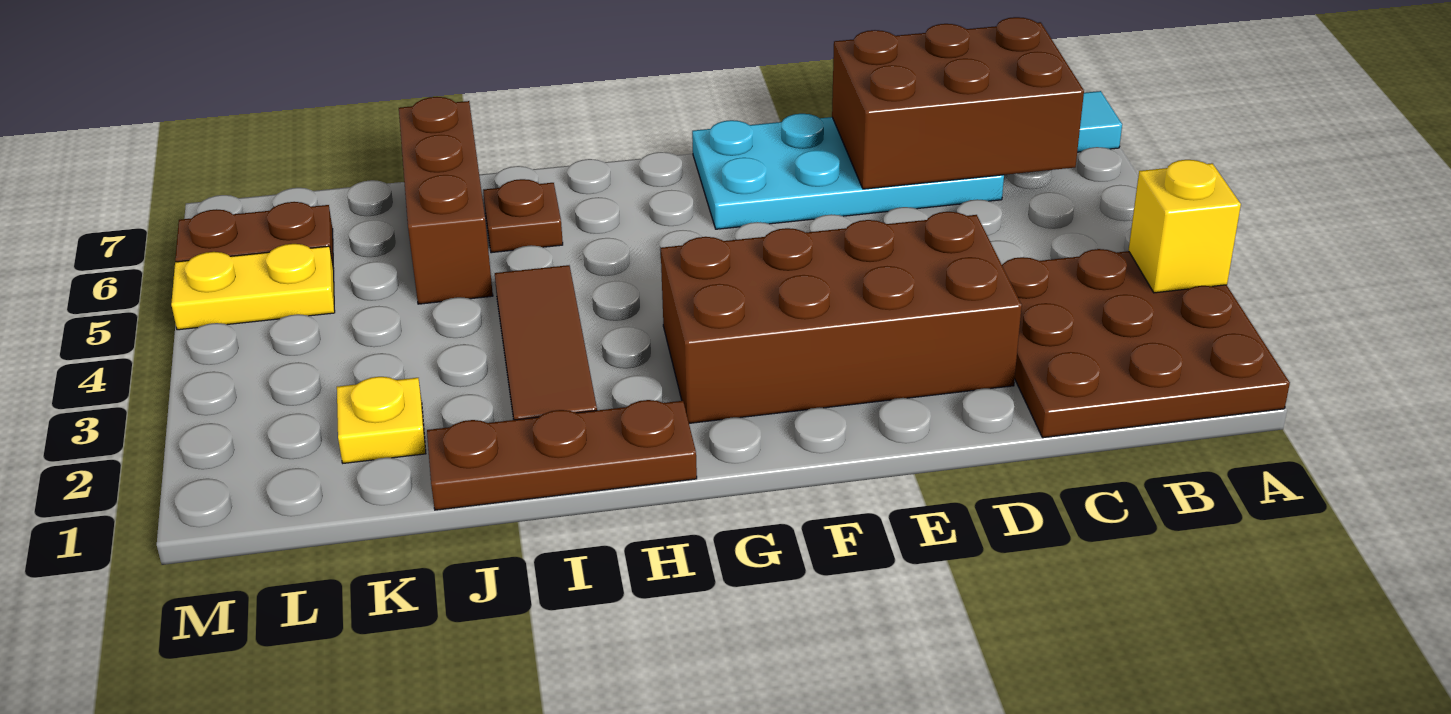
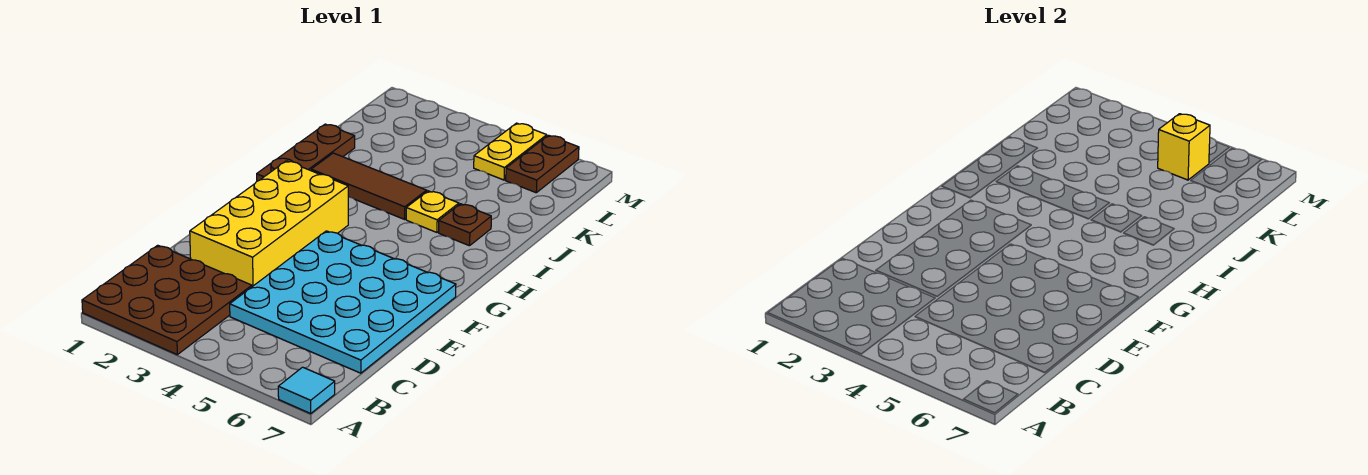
yellow 1x1 brick [1129,160,1241,293] -> yellow 1x1 brick moved to [1158,114,1210,180]
brown 2x3 brick [832,17,1084,189] -> none
cyan 2x4 plate [692,114,1004,229] -> cyan 4x4 plate [230,231,456,373]
brown 2x4 brick [661,212,1022,423] -> yellow 2x4 brick [190,161,348,287]
brown 1x3 brick [399,97,493,304] -> none
yellow 1x1 plate [337,377,426,463] -> yellow 1x1 plate moved to [406,191,459,232]

